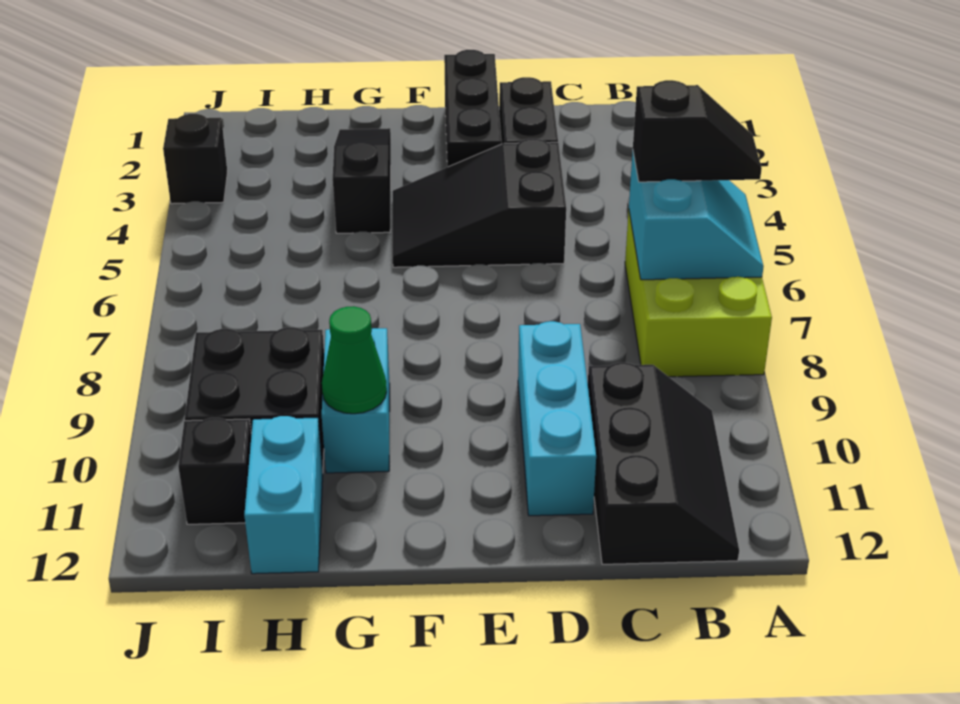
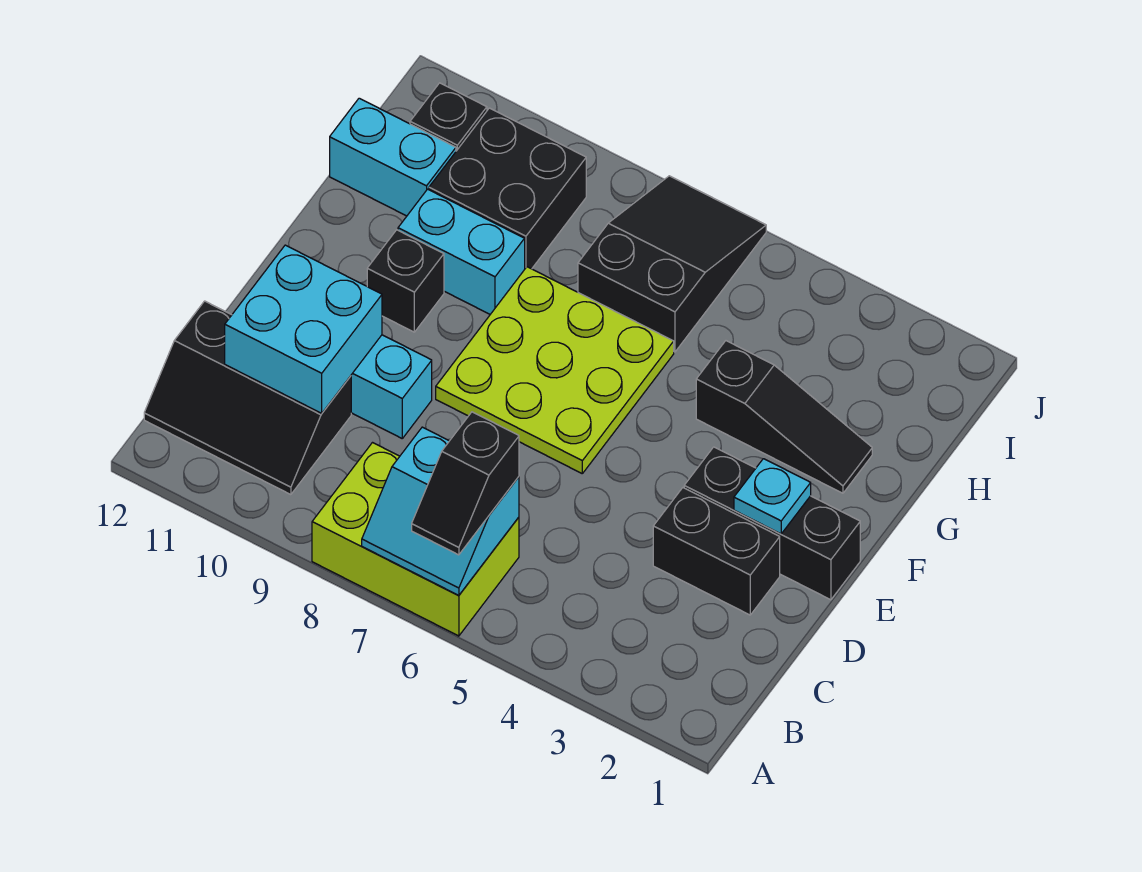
none -> cyan 2x2 brick [225,245,382,413]
black 2x3 slope [393,139,566,267] -> black 2x3 slope moved to [578,176,766,352]
none -> cyan 1x1 plate [734,459,811,534]
none -> lime 3x3 plate [436,267,674,473]
green 1x1 cone [322,306,387,414] -> none
black 1x1 brick [163,114,227,204] -> black 1x1 brick moved to [367,230,444,332]

